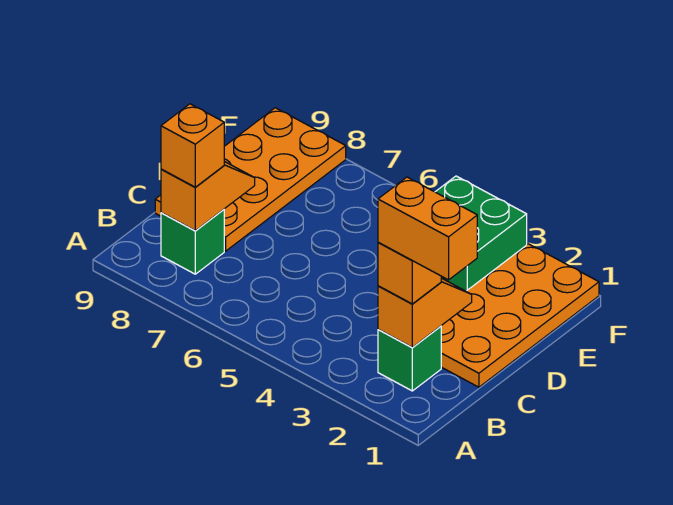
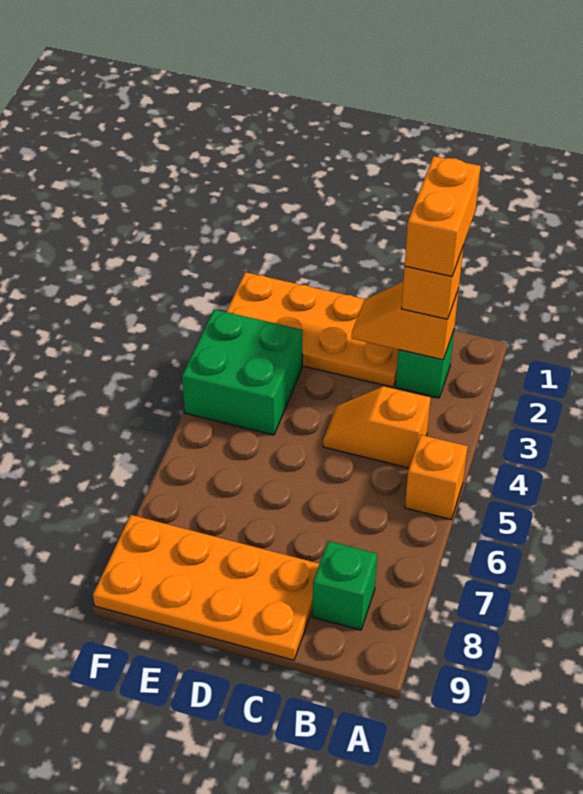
orange 1x2 slope [161,161,255,231] -> orange 1x2 slope moved to [323,386,431,468]
orange 1x1 brick [161,104,224,187] -> orange 1x1 brick moved to [405,435,468,519]

